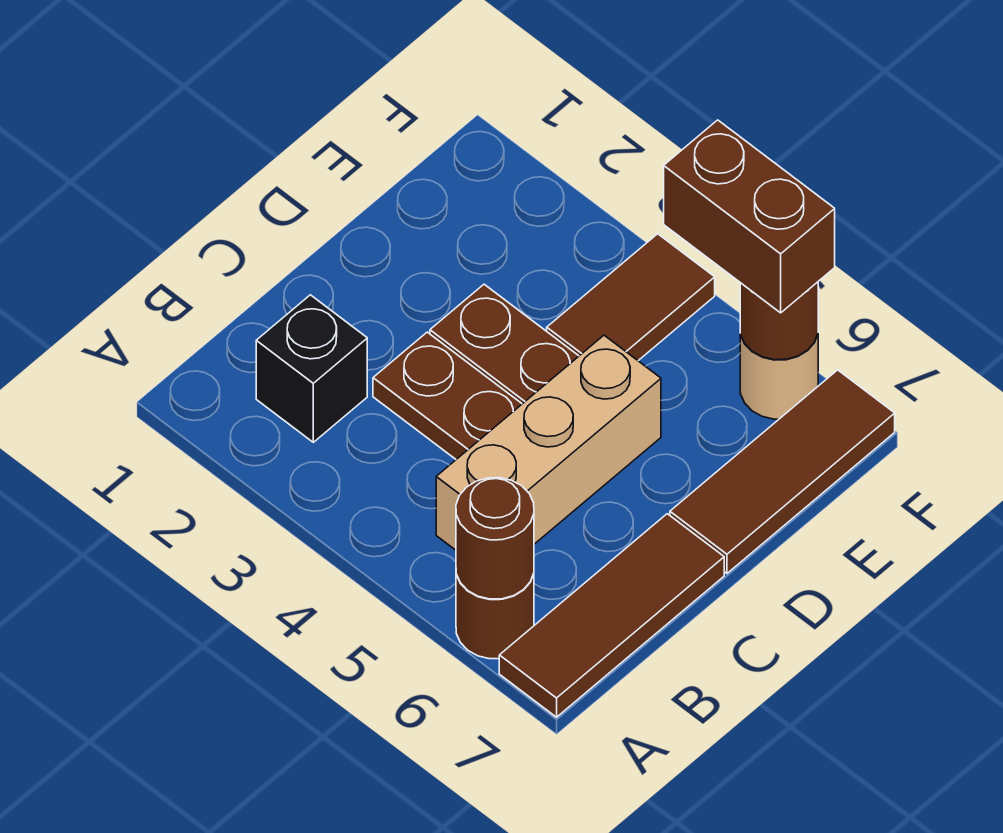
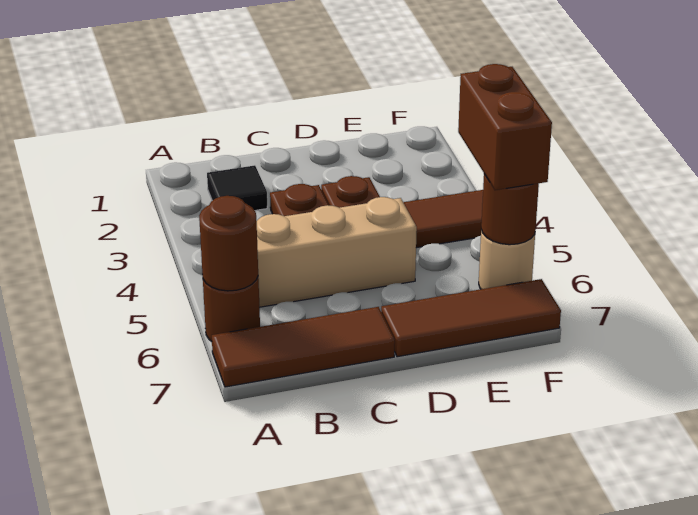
black 1x1 brick [256,295,367,442] -> black 1x1 tile [207,165,267,210]

